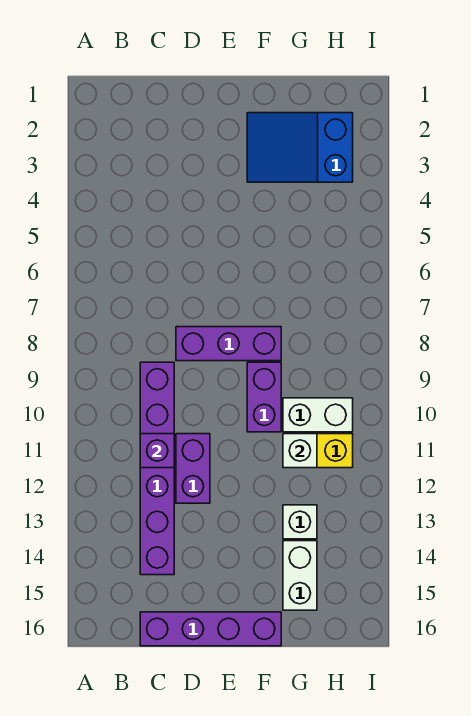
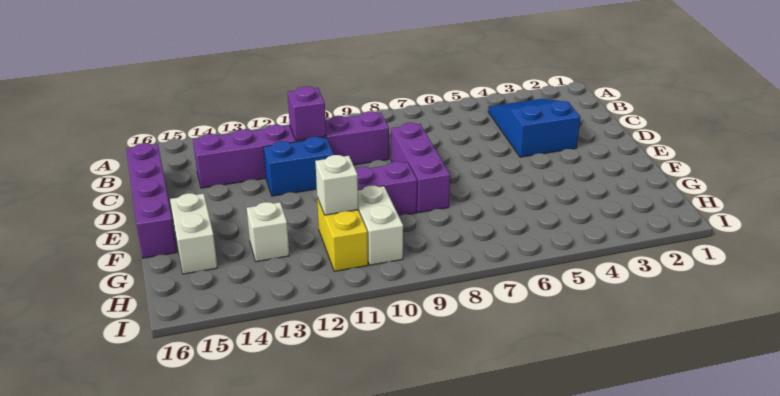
purple 1x2 brick [176,434,210,503] -> blue 1x2 brick [264,137,334,196]
blue 2x3 slope [247,113,353,182] -> blue 2x3 slope moved to [488,99,580,157]
white 1x2 brick [283,541,317,610] -> white 1x2 brick turned to [170,193,218,274]

